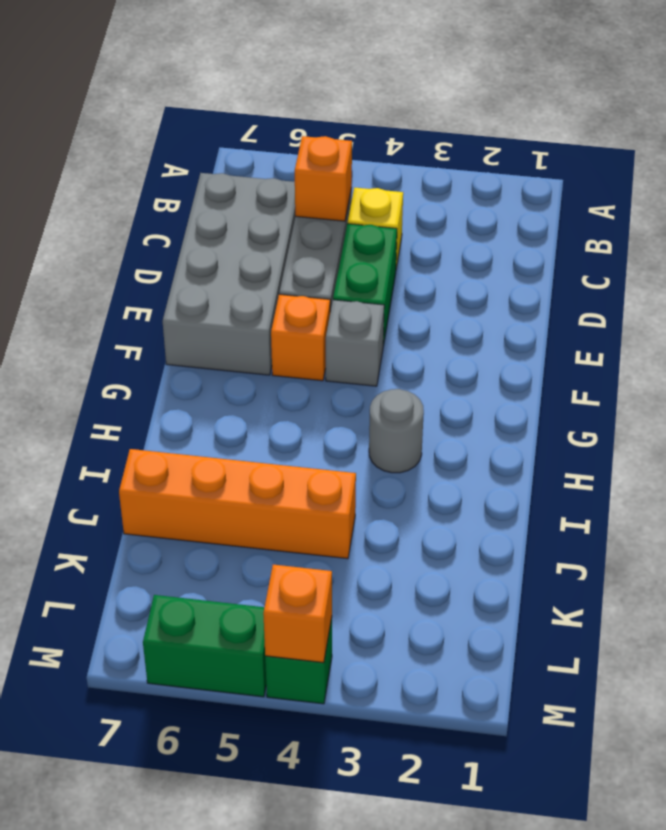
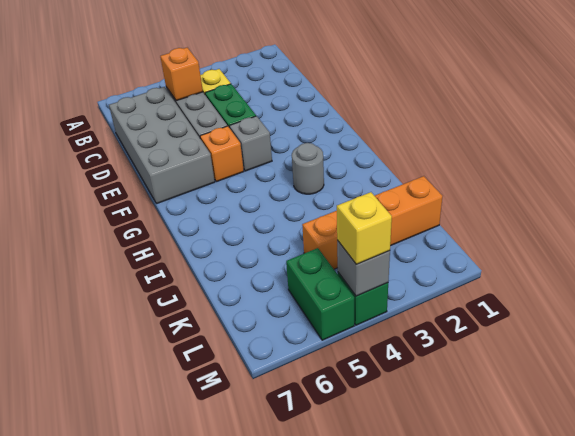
orange 1x4 brick [119,449,356,559] -> orange 1x4 brick moved to [302,176,442,269]
orange 1x1 brick [263,565,332,663] -> grey 1x1 brick [337,240,390,296]
none -> yellow 1x1 brick [337,192,392,264]
green 1x2 brick [143,595,266,697] -> green 1x2 brick turned to [286,248,354,340]

